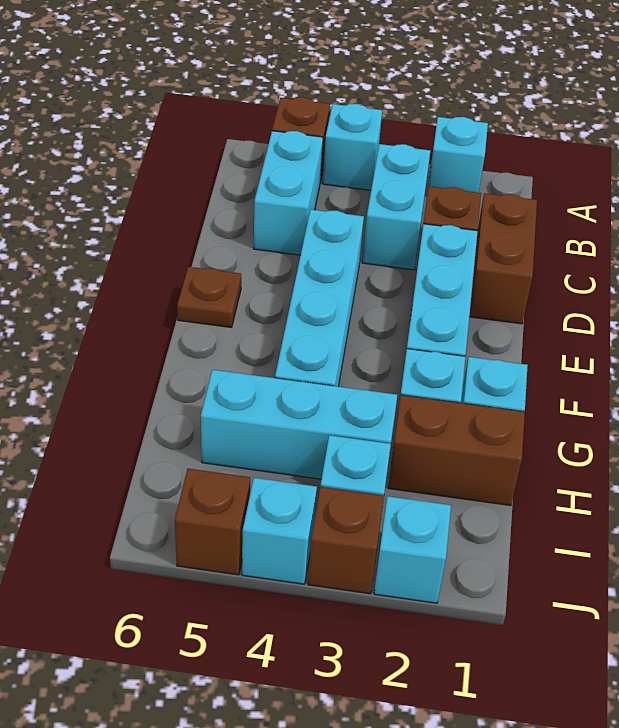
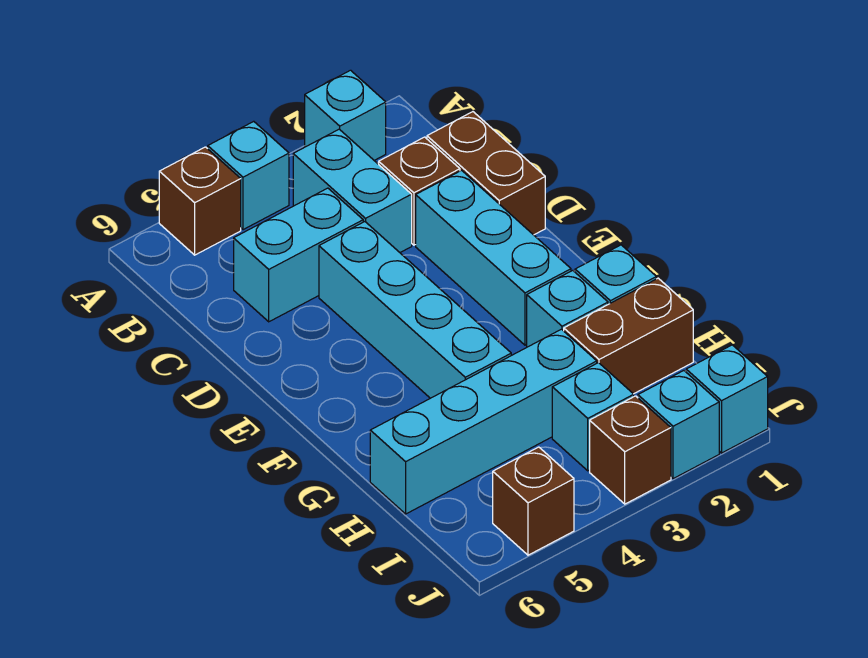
cyan 1x2 brick [254,131,323,255] -> cyan 1x2 brick turned to [234,188,363,322]
brown 1x1 plate [177,267,241,328] -> none
cyan 1x3 brick [201,370,397,479] -> cyan 1x4 brick [370,329,597,514]
cyan 1x1 brick [242,478,317,584] -> cyan 1x1 brick moved to [686,345,768,453]

